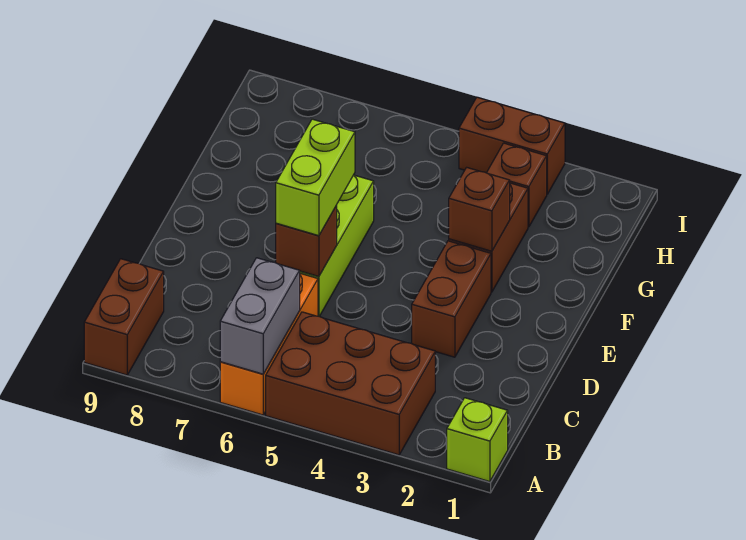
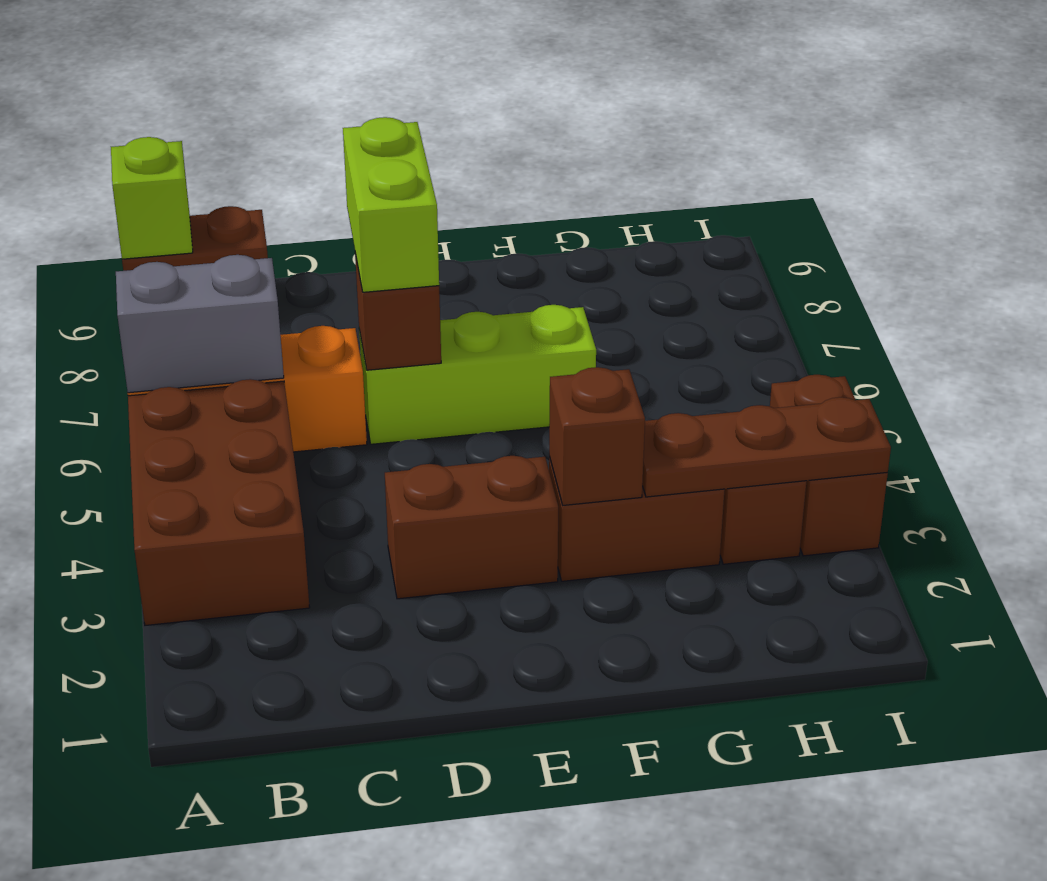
lime 1x1 brick [447,398,508,482] -> lime 1x1 brick moved to [111,137,193,259]
lime 1x2 brick [276,119,355,236] -> lime 1x2 brick turned to [343,117,439,292]
none -> brown 1x3 plate [642,397,891,497]

